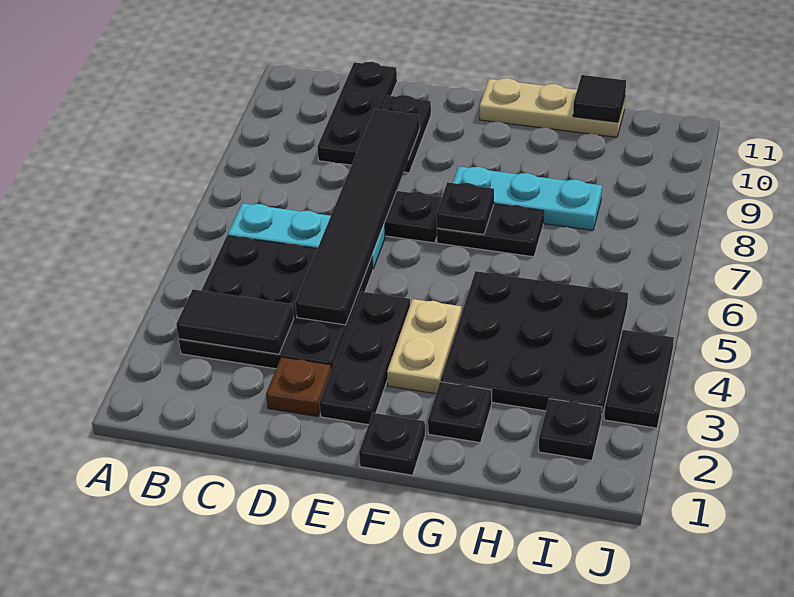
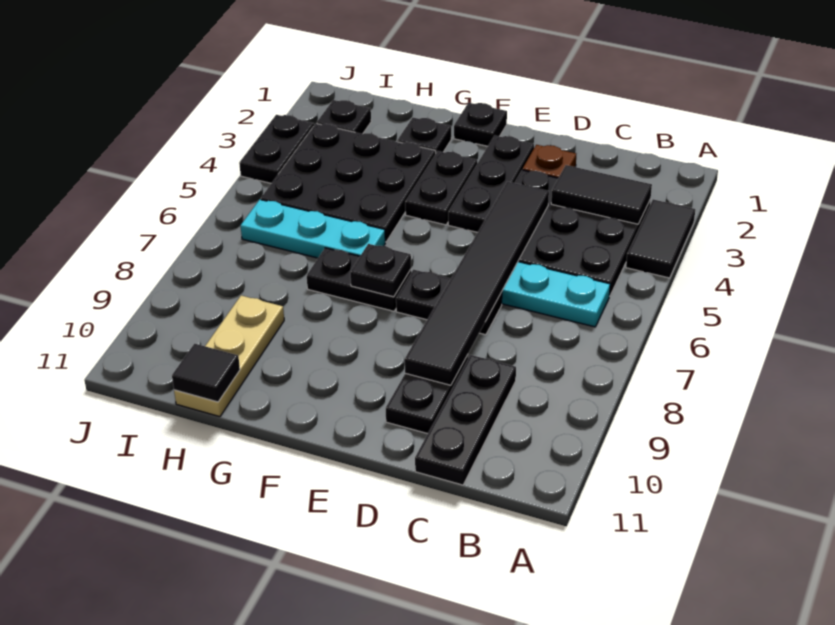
none -> black 1x2 tile [626,199,695,278]
tan 1x2 plate [387,299,462,394] -> black 1x2 plate [405,151,477,225]
cyan 1x3 plate [453,166,602,230] -> cyan 1x3 plate moved to [241,200,385,258]
tan 1x3 plate [480,78,625,137] -> tan 1x3 plate turned to [174,296,284,417]

